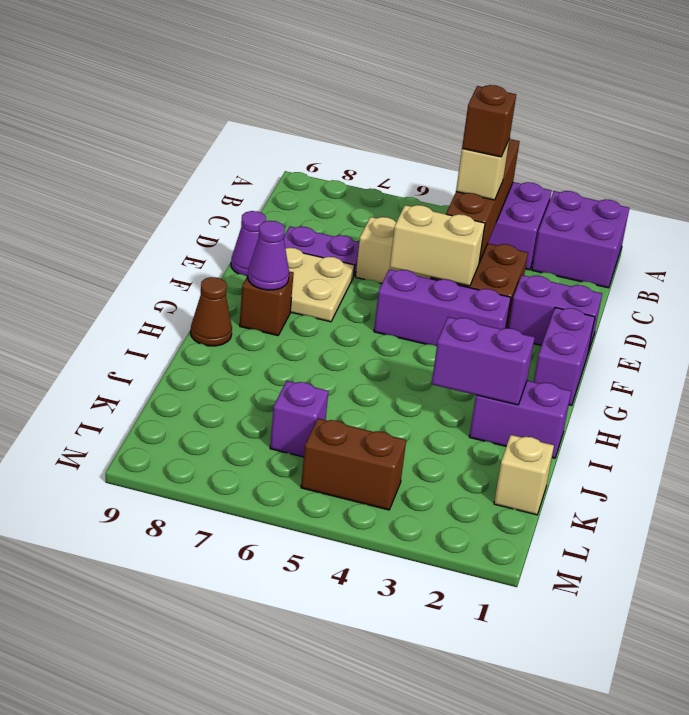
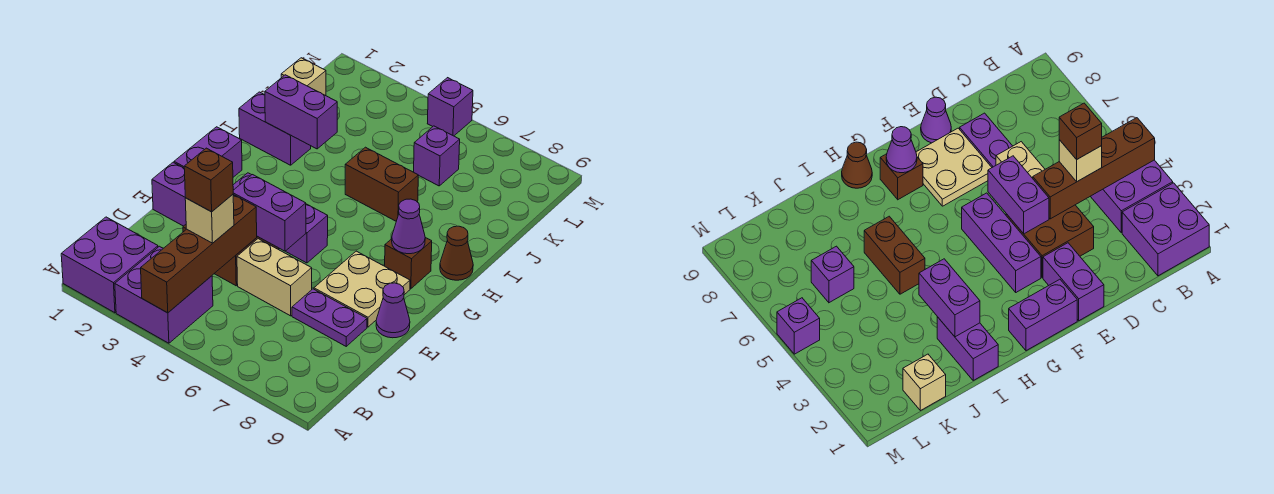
tan 1x2 brick [390,205,485,286] -> purple 1x2 brick [233,175,306,251]
brown 1x2 brick [301,418,406,510] -> brown 1x2 brick moved to [345,147,418,221]
none -> purple 1x1 brick [427,78,473,136]

